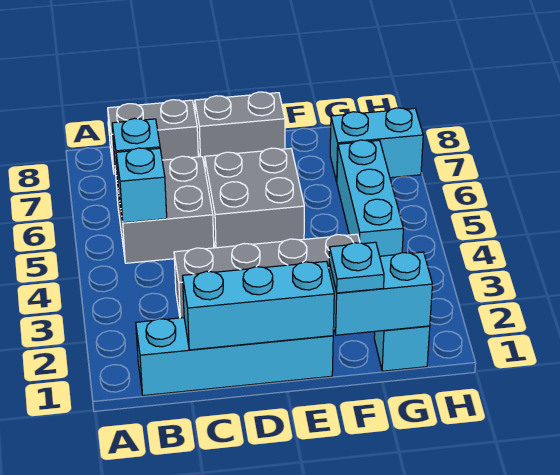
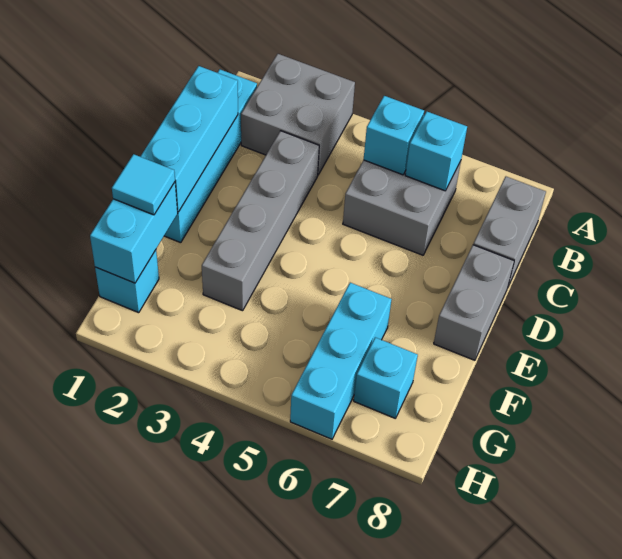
grey 2x2 brick [205,148,304,248] -> grey 2x2 brick moved to [241,54,355,175]
cyan 1x1 plate [329,242,384,293] -> cyan 1x1 tile [112,154,175,215]
cyan 1x3 brick [337,140,403,256] -> cyan 1x3 brick turned to [290,283,392,439]
cyan 1x2 brick [330,108,423,182] -> cyan 1x1 brick [354,337,418,418]

